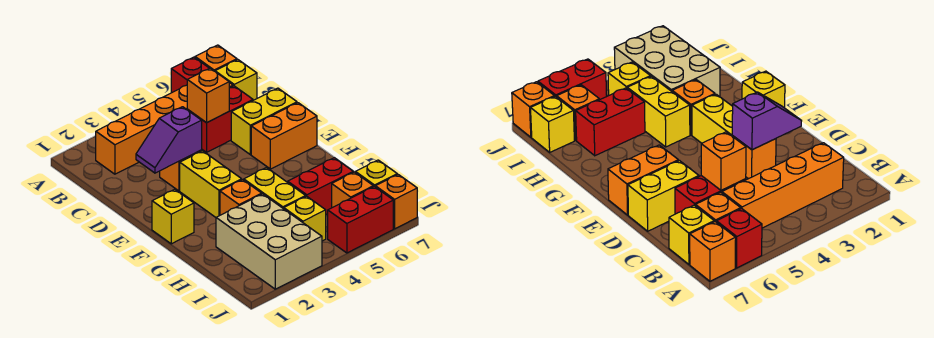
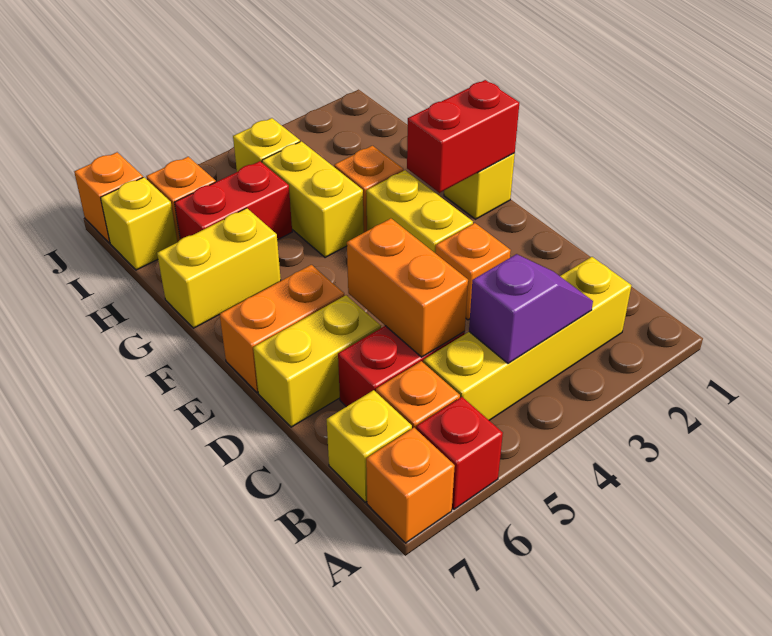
orange 1x4 brick [96,85,188,174] -> yellow 1x4 brick [423,257,632,420]
orange 1x1 brick [187,68,229,123] -> orange 1x2 brick [347,218,468,357]
purple 1x2 slope [136,107,202,173] -> purple 1x2 slope moved to [469,254,593,363]
none -> yellow 1x2 brick [157,208,281,328]
tan 2x3 brick [216,194,322,289] -> none
red 1x2 brick [328,186,393,253] -> red 1x2 brick moved to [407,80,519,193]

